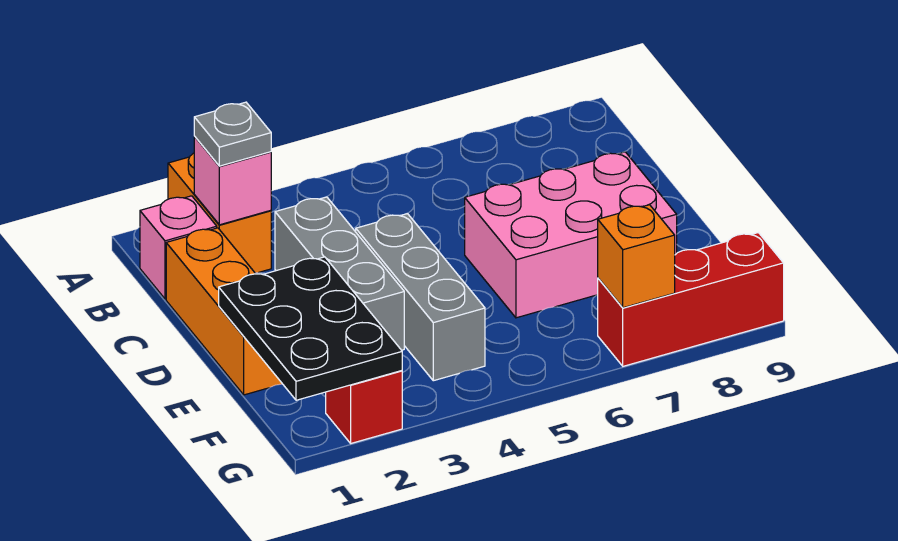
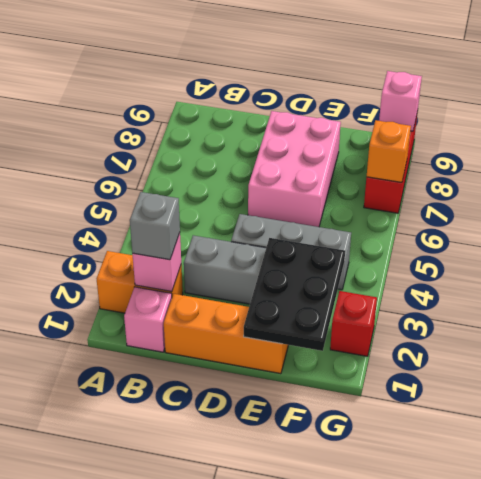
grey 1x1 plate [194,102,271,166] -> grey 1x1 brick [130,192,180,260]
black 2x3 plate [219,257,402,400] -> black 2x3 plate turned to [244,238,345,351]
none -> pink 1x1 brick [379,71,422,131]

